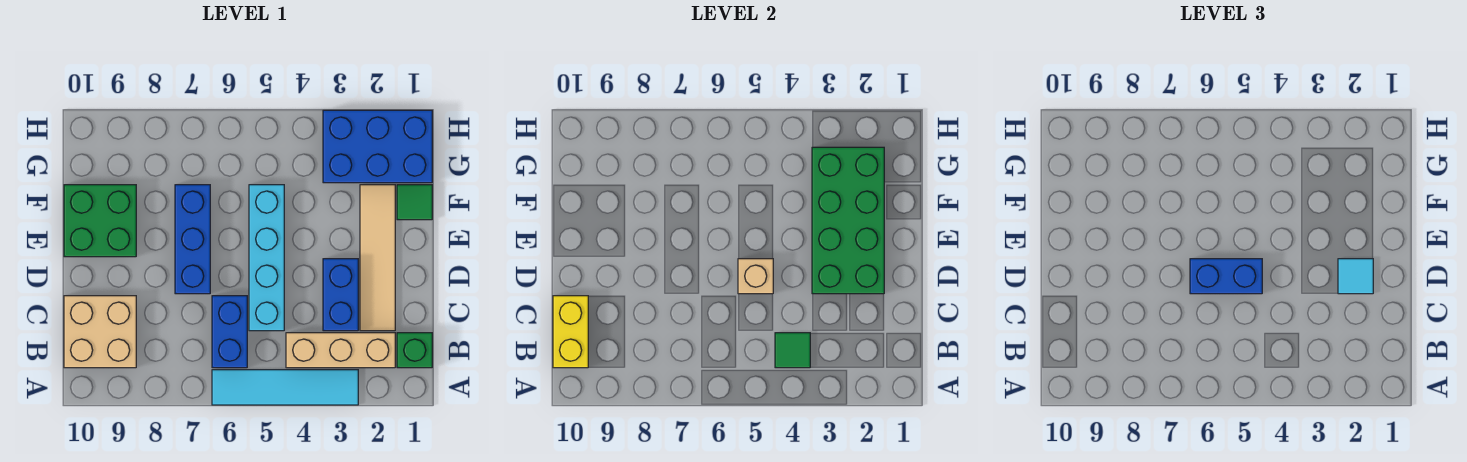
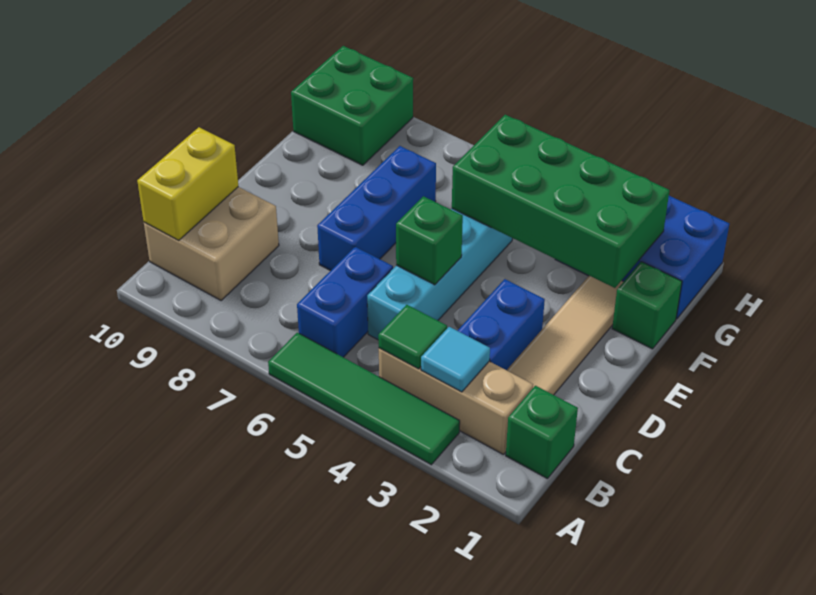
cyan 1x4 tile [212,370,358,405] -> green 1x4 tile [268,333,460,465]
green 2x4 brick [812,147,884,294] -> green 2x4 brick turned to [452,115,670,288]
cyan 1x1 tile [1338,259,1373,294] -> cyan 1x1 tile moved to [421,327,490,392]
tan 1x1 brick [738,259,773,294] -> green 1x1 brick [396,196,463,285]
blue 1x2 brick [1190,259,1262,294] -> none
green 2x2 brick [64,185,136,257] -> green 2x2 brick moved to [291,46,413,165]
green 1x1 tile [397,185,432,220] -> green 1x1 brick [612,262,682,349]

